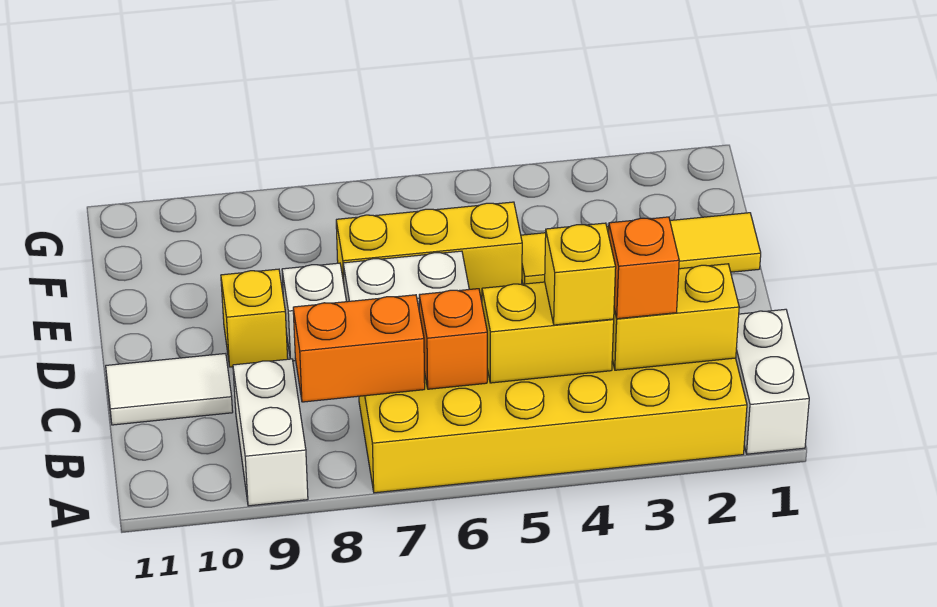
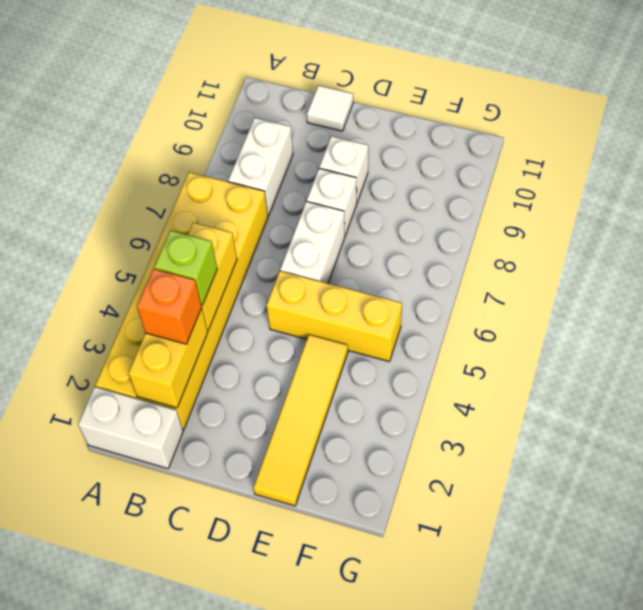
white 1x2 brick [233,359,308,506] -> white 1x2 brick turned to [228,118,293,216]
yellow 1x1 brick [545,223,616,325] -> lime 1x1 brick [154,230,217,305]
orange 1x1 brick [419,289,487,389] -> none
orange 1x2 brick [293,295,425,402] -> none
white 1x2 tile [106,354,233,425] -> white 1x1 tile [307,85,353,131]
yellow 1x1 brick [221,269,288,367] -> white 1x1 brick [319,136,368,202]
yellow 1x3 brick [336,202,522,297] -> yellow 1x3 brick turned to [266,271,402,361]

